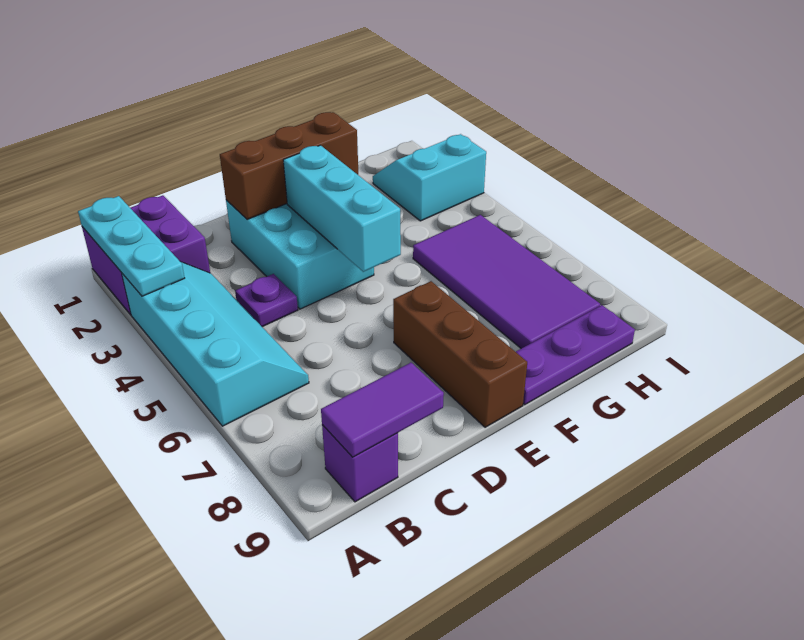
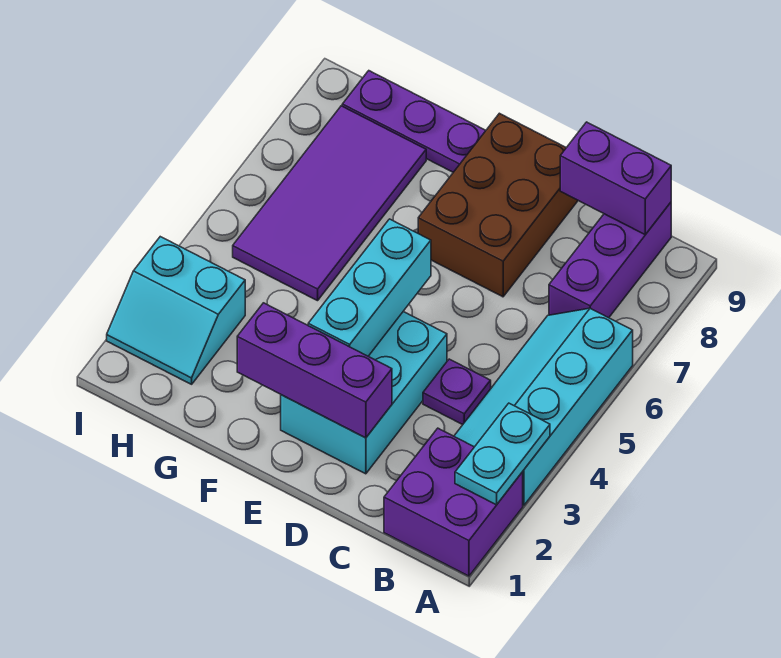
cyan 1x3 plate [78,196,184,296] -> cyan 1x2 plate [455,403,550,505]
purple 1x1 brick [322,425,398,502] -> purple 1x3 brick [549,203,671,318]
purple 1x2 tile [321,363,444,457] -> purple 1x2 brick [560,122,671,235]
brown 1x3 brick [220,112,358,219] -> purple 1x3 brick [237,303,392,438]
brown 1x3 brick [393,281,527,427] -> brown 2x3 brick [418,113,578,297]

